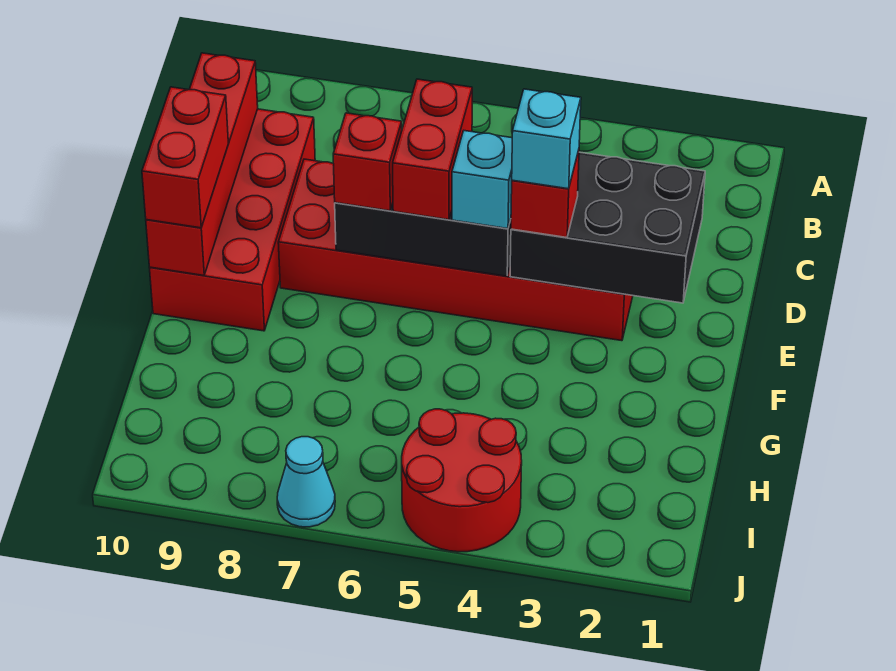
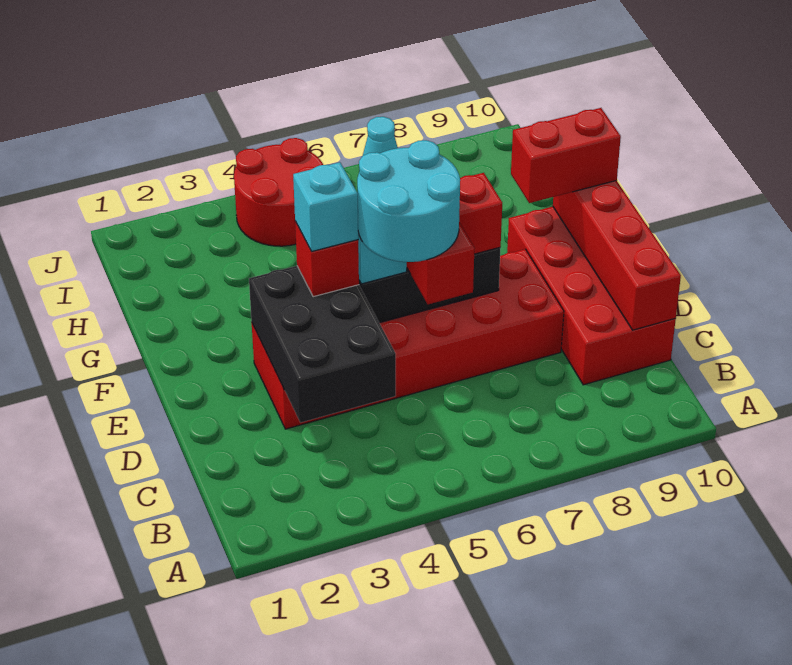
black 2x3 brick [510,152,705,303] -> black 2x3 brick turned to [249,266,396,423]
none -> cyan 2x2 round brick [357,140,460,262]
red 1x2 brick [142,87,228,228] -> red 1x2 brick turned to [511,108,621,203]

